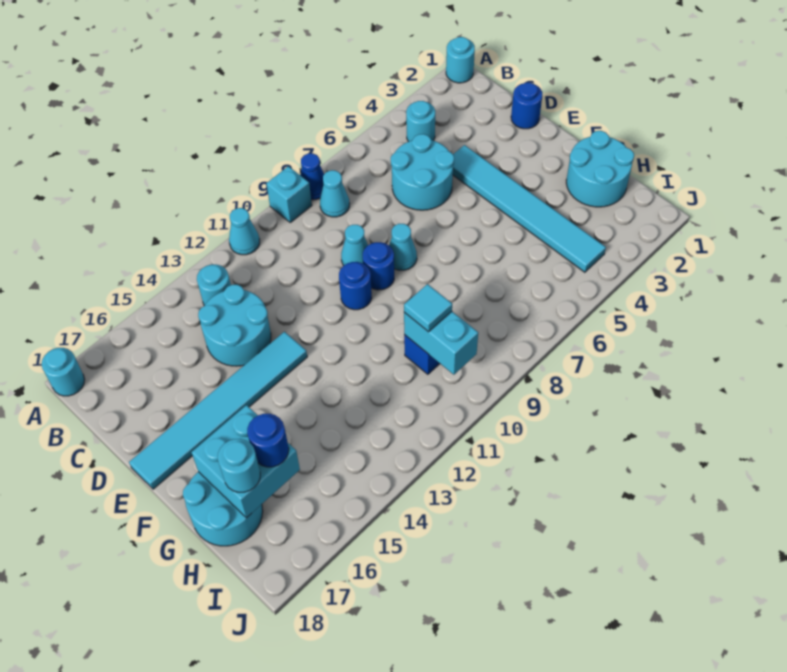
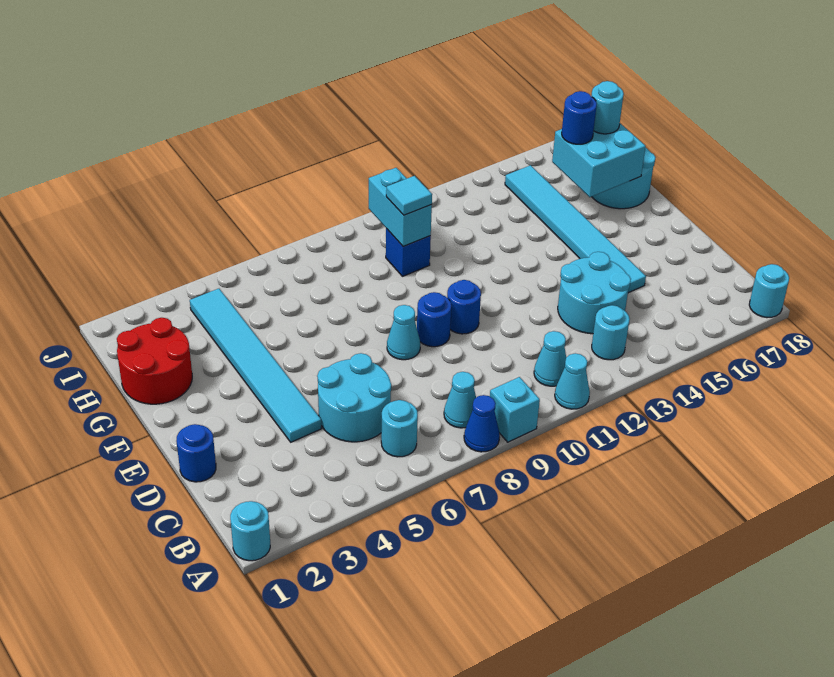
cyan 1x1 round brick [406,101,435,142] -> cyan 1x1 round brick moved to [381,400,418,457]
cyan 1x1 cone [341,225,368,265] -> cyan 1x1 cone moved to [534,331,566,386]
cyan 1x6 tile [129,332,307,489] -> cyan 1x6 tile turned to [505,165,646,293]
cyan 2x2 round brick [566,131,634,207] -> red 2x2 round brick [117,318,192,404]

